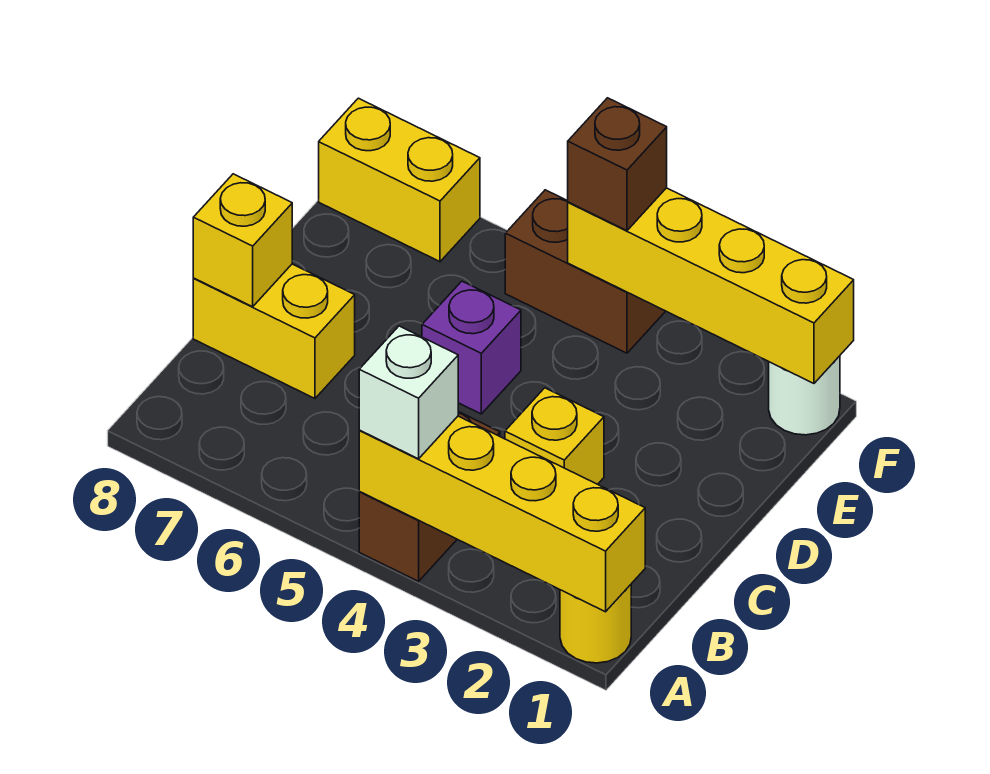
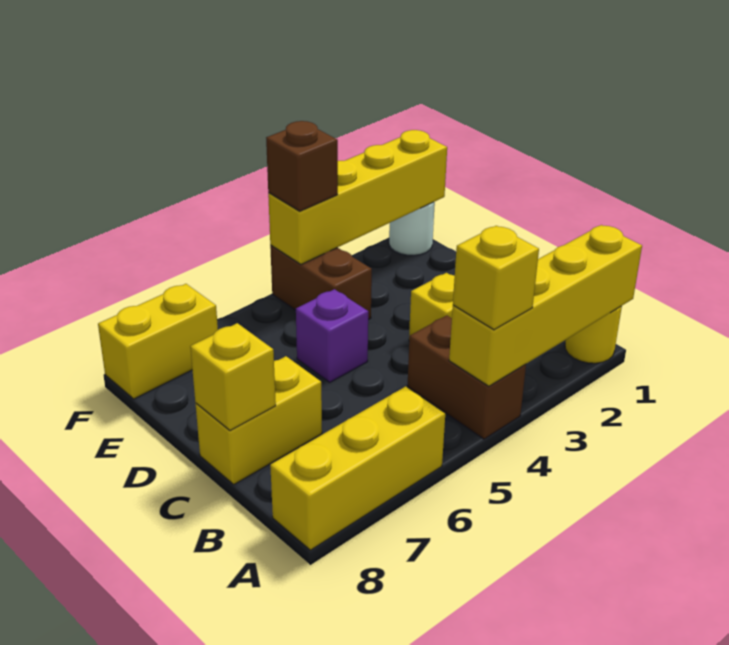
white 1x1 brick [359,326,458,459] -> yellow 1x1 brick [453,226,539,330]
none -> yellow 1x3 brick [270,386,445,550]
brown 1x2 brick [505,190,665,353] -> brown 1x2 brick turned to [270,246,372,320]

